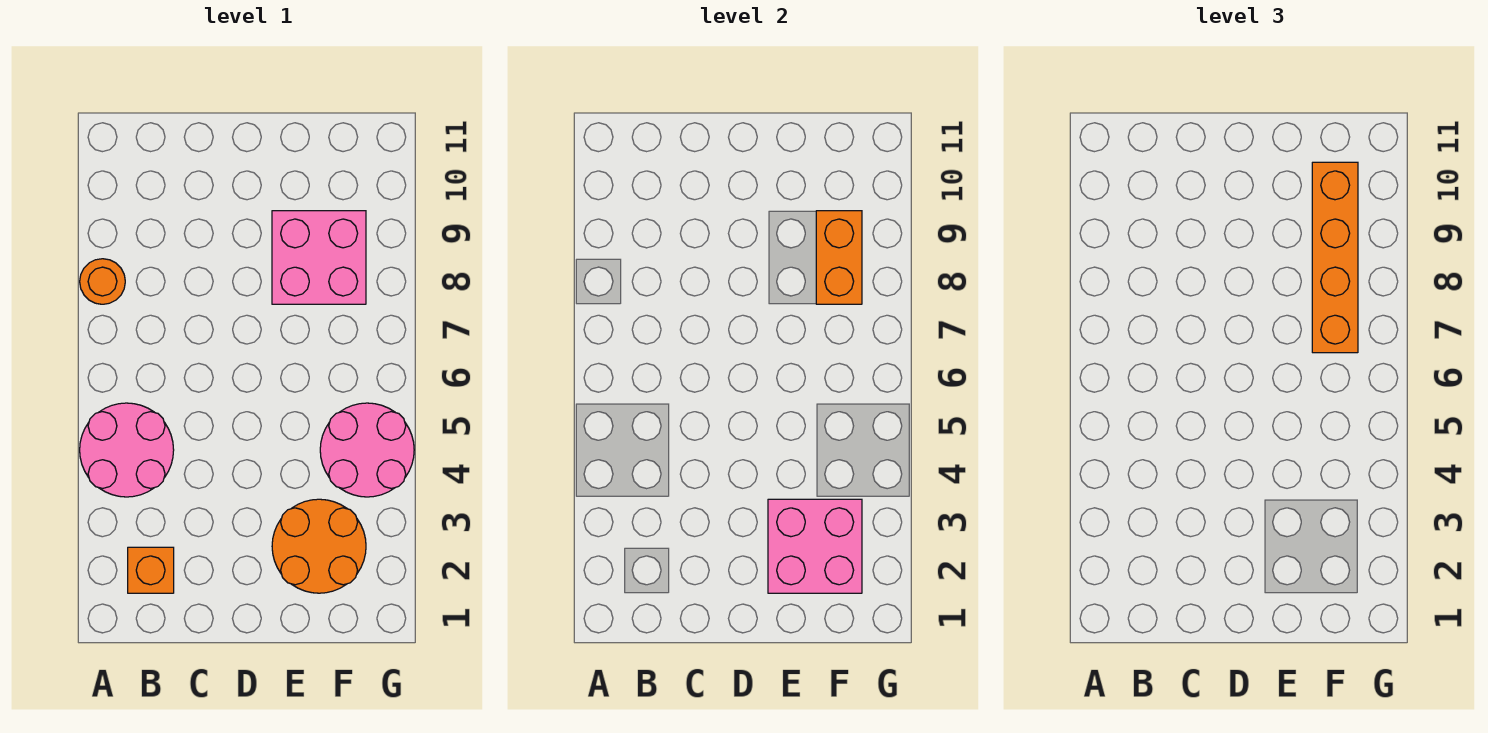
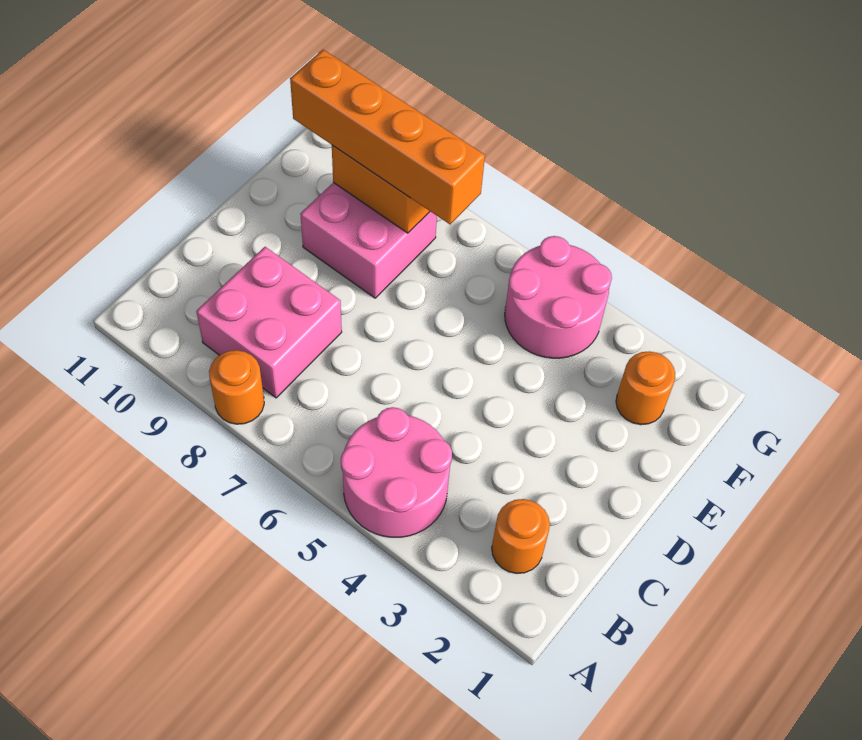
orange 1x1 brick [128,547,174,593] -> orange 1x1 round brick [492,499,550,573]
orange 2x2 round brick [272,499,366,593] -> orange 1x1 round brick [616,351,675,425]
pink 2x2 brick [768,499,862,593] -> pink 2x2 brick moved to [196,247,342,398]

